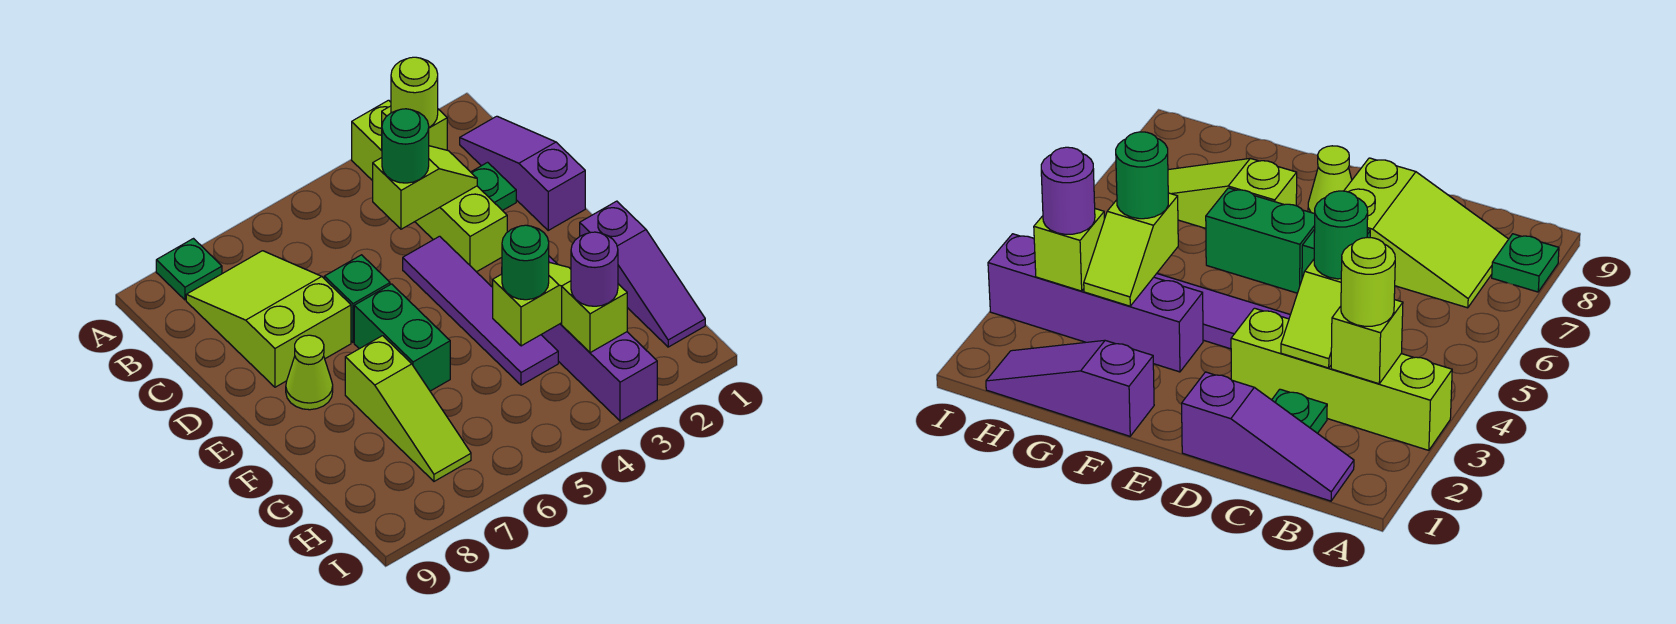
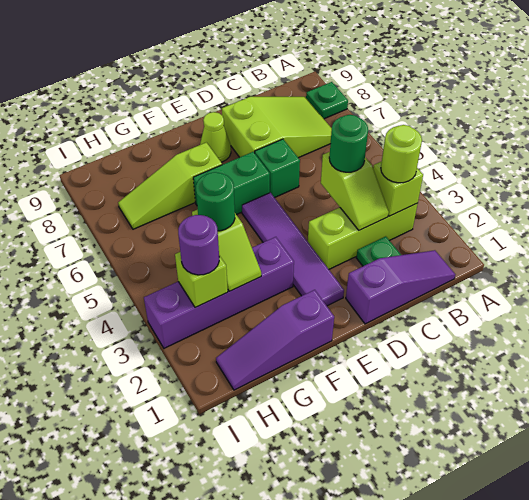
lime 1x4 brick [352,100,507,272] -> lime 1x3 brick [308,203,418,269]
purple 1x4 tile [403,236,558,385] -> purple 1x4 tile turned to [242,193,344,306]

